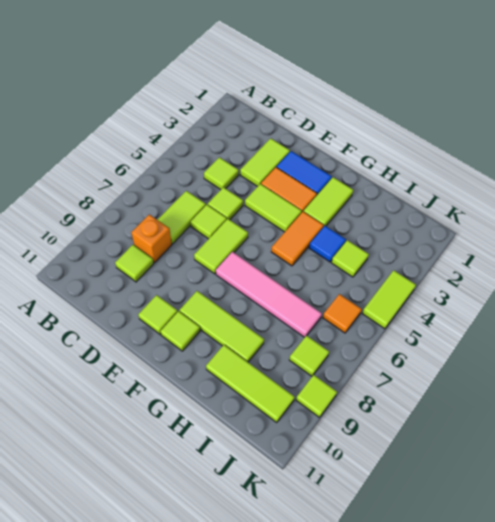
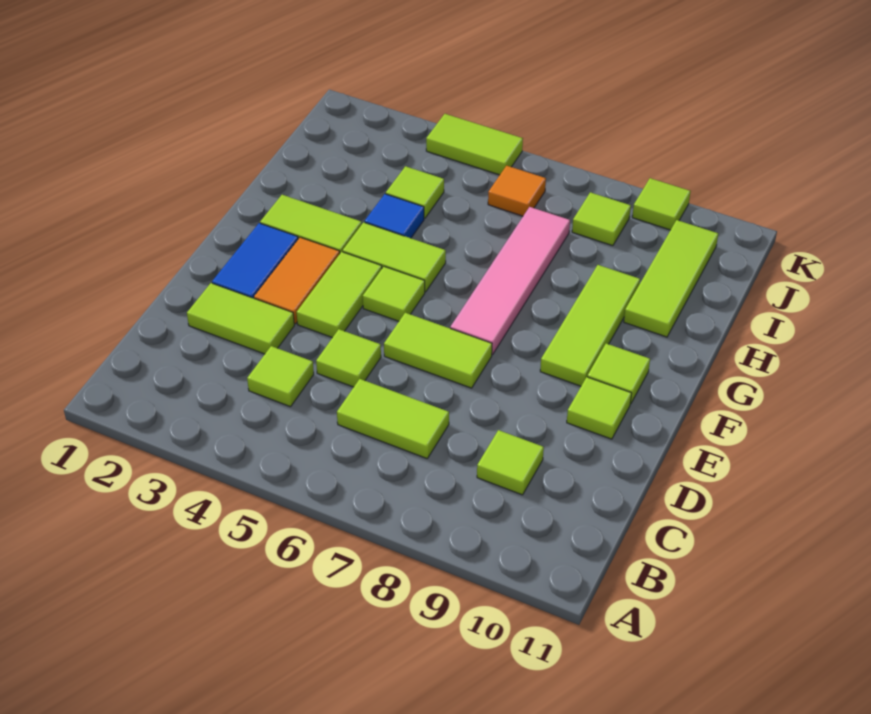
orange 1x1 brick [131,214,172,263] -> none
lime 1x1 tile [191,205,227,239] -> lime 1x1 tile moved to [363,267,425,321]
orange 1x2 tile [271,212,324,266] -> lime 1x2 tile [343,222,446,292]

